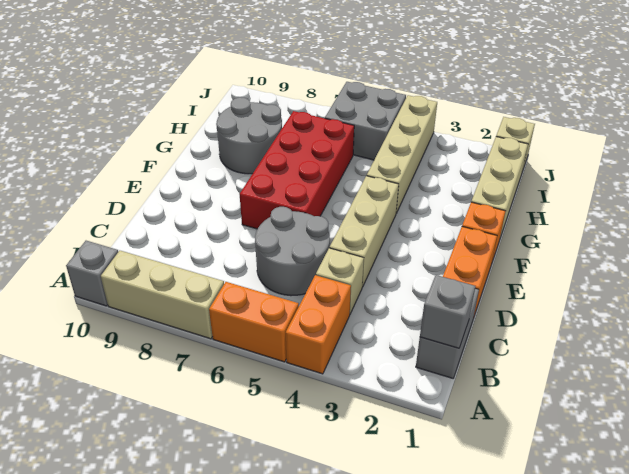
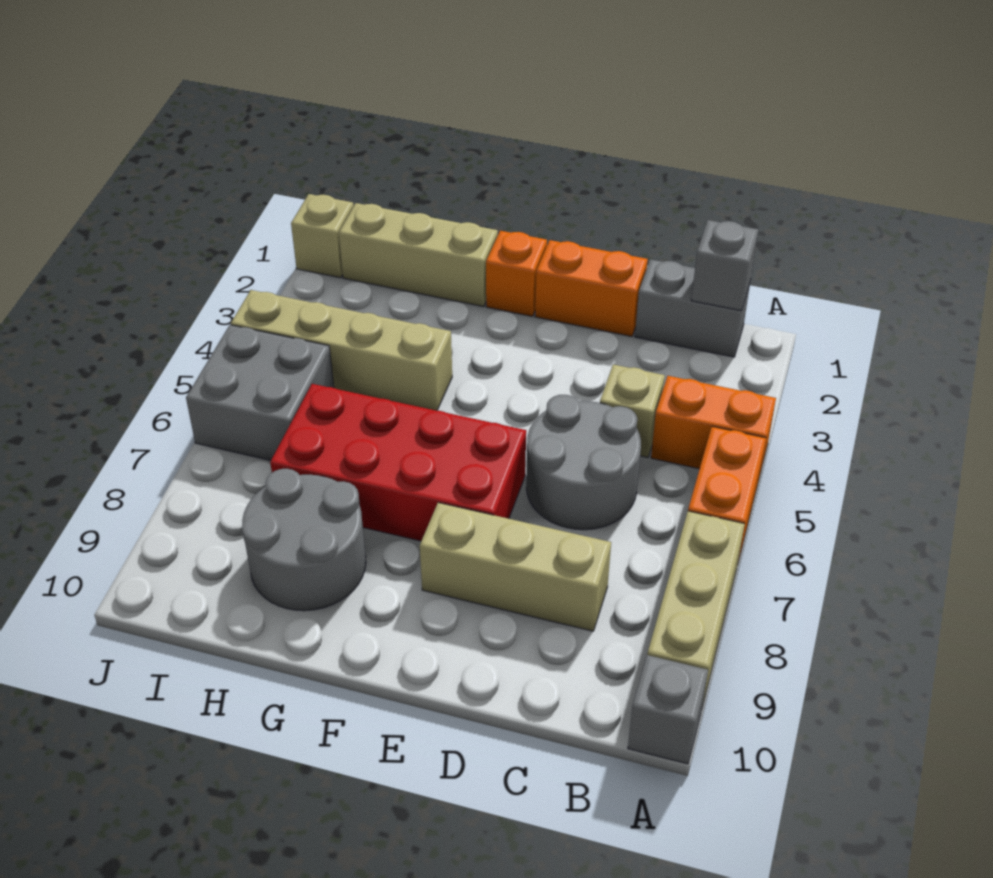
tan 1x3 brick [330,176,399,287] -> tan 1x3 brick moved to [420,503,611,631]

